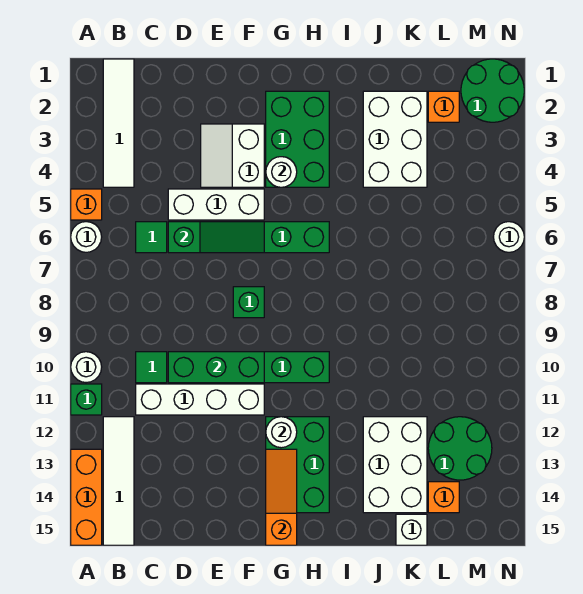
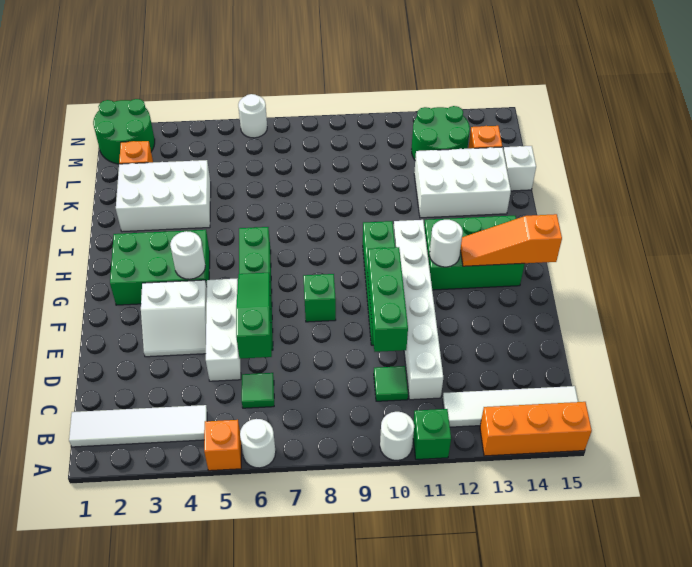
white 1x4 brick [136,384,264,415] -> white 1x6 brick [394,220,443,400]

